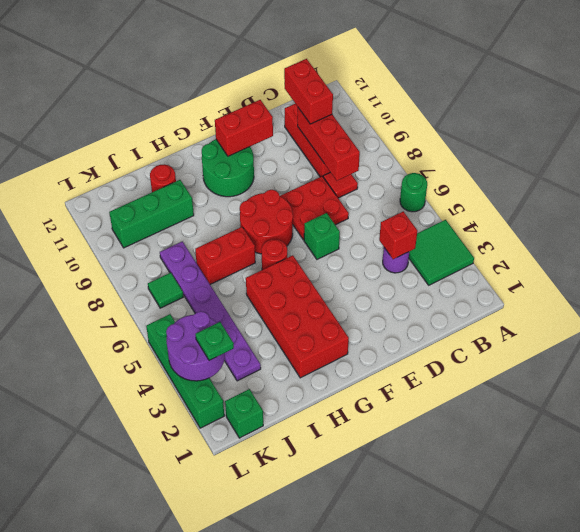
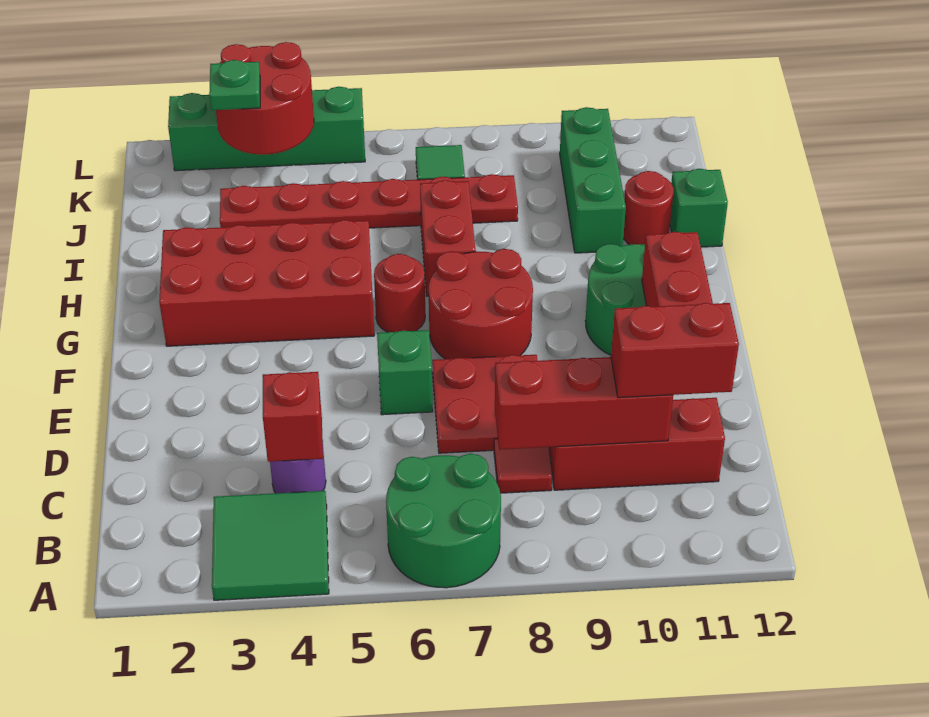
green 1x1 round brick [400,173,427,212] -> green 2x2 round brick [386,454,501,588]
purple 1x6 plate [160,241,261,381] -> red 1x6 plate [220,174,518,228]
green 1x1 brick [225,389,263,438] -> green 1x1 brick moved to [670,169,728,247]
purple 2x2 round brick [166,311,225,381] -> red 2x2 round brick [216,42,314,155]

